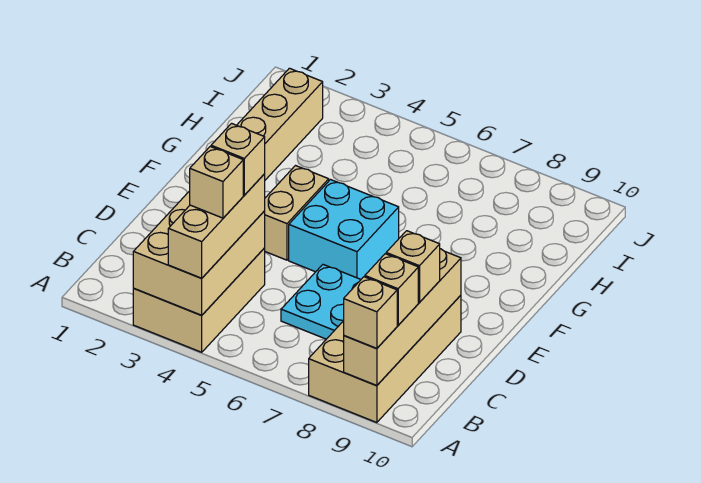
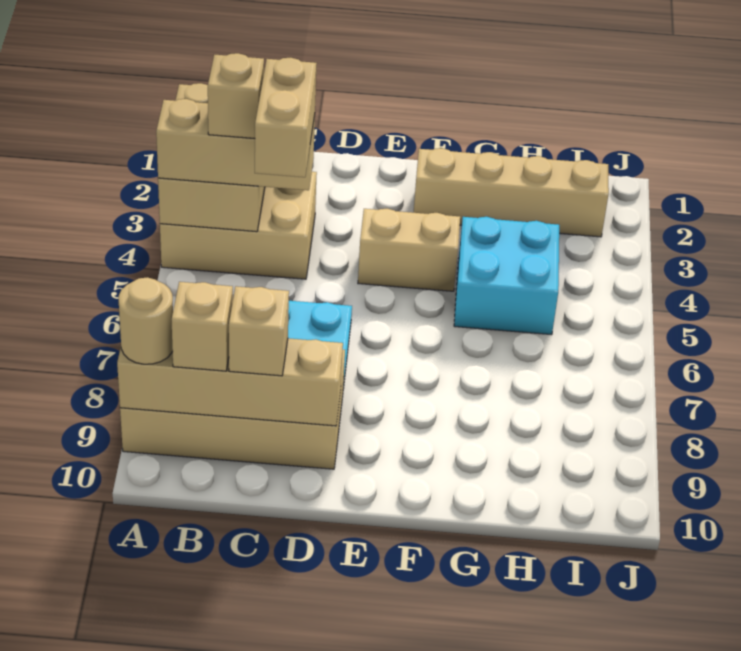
tan 2x3 brick [133,191,265,315] -> tan 2x3 brick turned to [158,83,265,232]
tan 1x1 brick [344,277,397,349] -> tan 1x1 round brick [119,277,173,364]
tan 1x1 brick [211,123,265,195] -> tan 1x2 brick [255,58,317,177]
cyan 2x2 brick [289,180,399,279] -> cyan 2x2 brick moved to [454,217,559,335]

